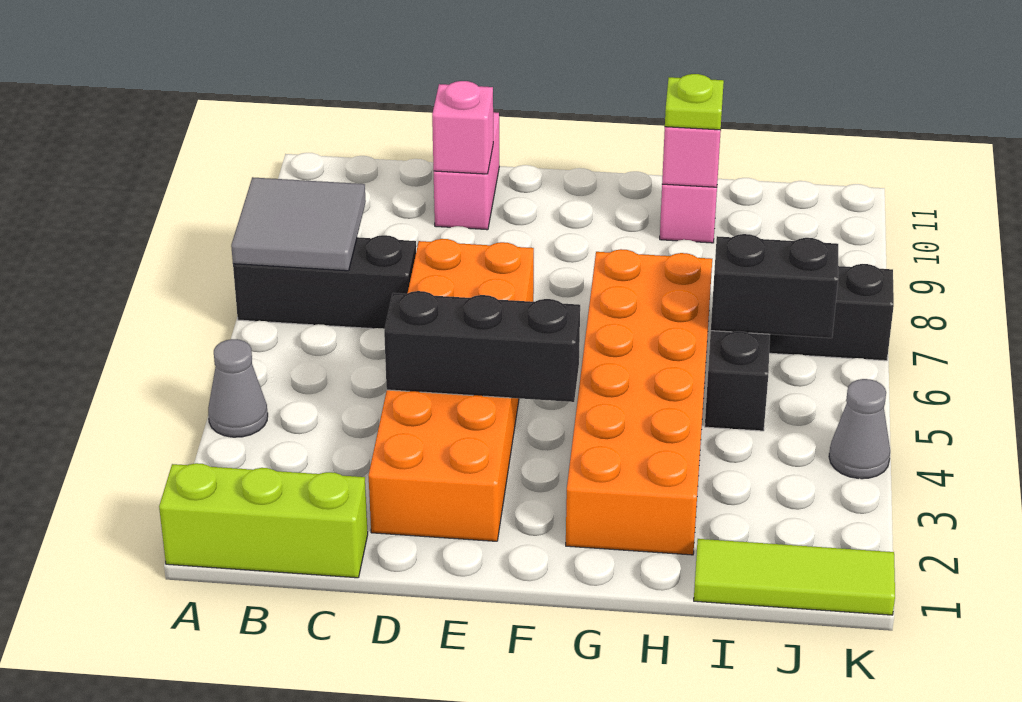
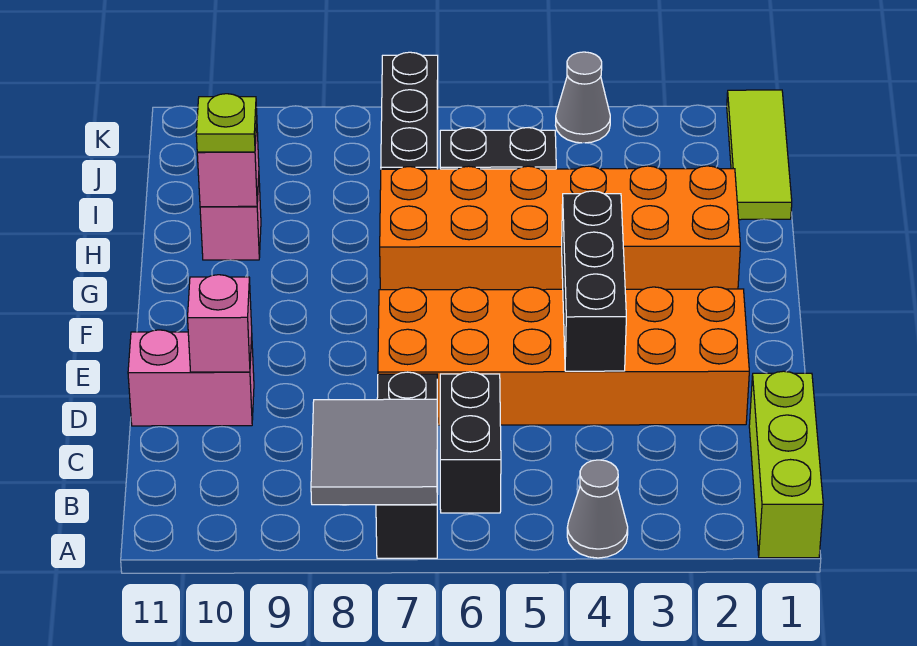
black 1x2 brick [711,234,838,338] -> black 1x2 brick moved to [440,372,501,513]

